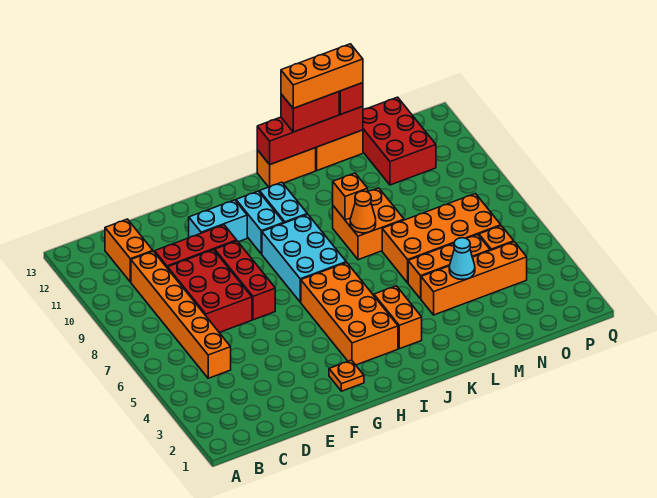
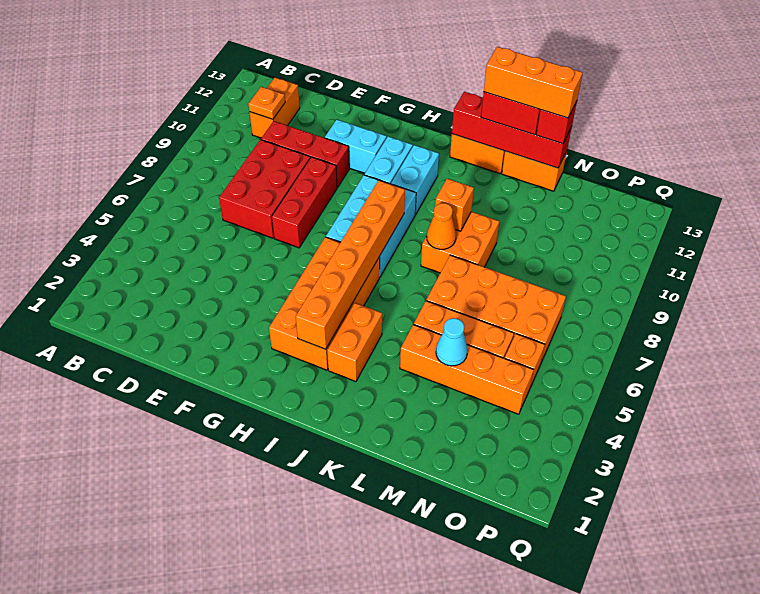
orange 1x6 brick [131,251,231,378] -> orange 1x6 brick moved to [296,180,405,349]
orange 1x1 plate [329,360,364,391] -> orange 1x1 plate moved to [248,87,285,119]
red 2x3 brick [363,97,436,185] -> none

